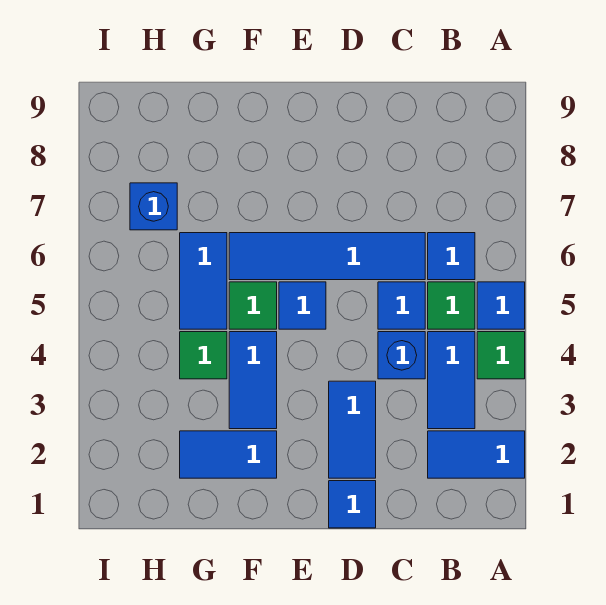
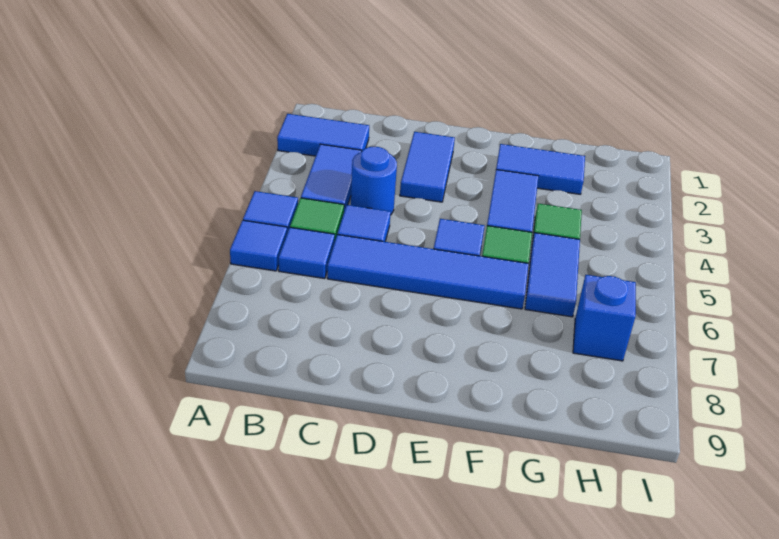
green 1x1 tile [477,332,525,379] -> none
blue 1x1 brick [378,332,425,379] -> blue 1x1 round brick [351,147,397,215]
blue 1x1 tile [329,481,376,528] -> blue 1x1 tile moved to [230,220,287,271]

